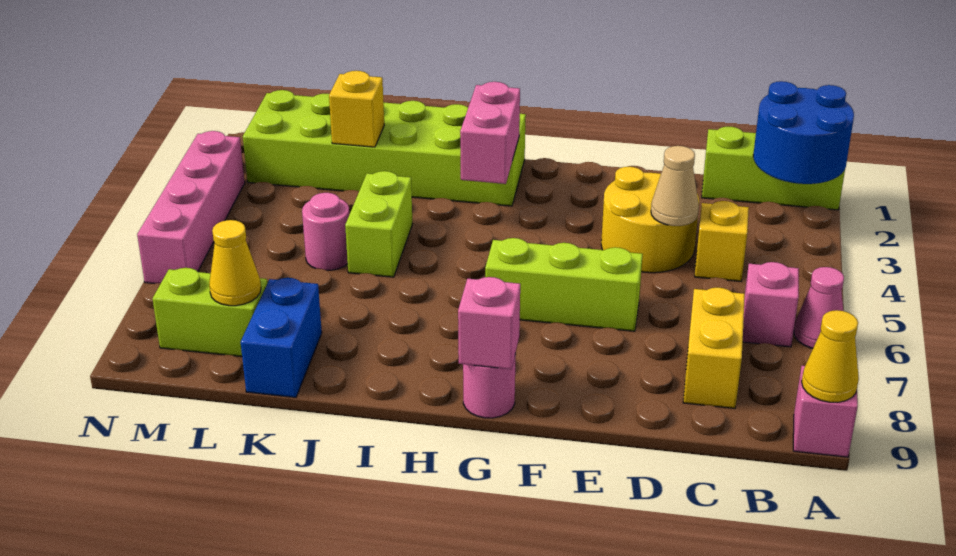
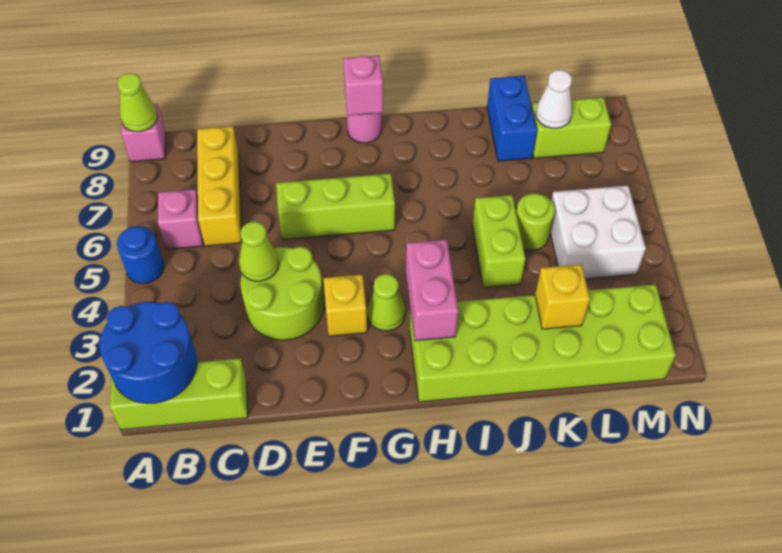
none -> blue 1x1 round brick [117,226,164,284]
pink 1x1 cone [794,267,844,348] -> none
yellow 1x1 cone [802,310,859,402] -> lime 1x1 cone [117,73,158,132]
yellow 1x1 brick [695,201,749,281] -> yellow 1x1 brick moved to [323,275,367,336]
yellow 1x2 brick [683,287,745,408] -> yellow 1x3 brick [197,126,242,246]
yellow 2x2 round brick [601,167,699,273] -> lime 2x2 round brick [240,247,324,340]
tan 1x1 cone [651,146,699,226] -> lime 1x1 cone [239,222,279,281]
none -> lime 1x1 cone [367,274,405,331]
pink 1x1 round brick [302,193,349,270] -> lime 1x1 round brick [516,193,555,250]
none -> white 2x2 brick [550,186,646,279]
yellow 1x1 cone [209,220,261,306] -> white 1x1 cone [536,70,572,128]
pink 1x4 brick [137,131,245,284] -> none

